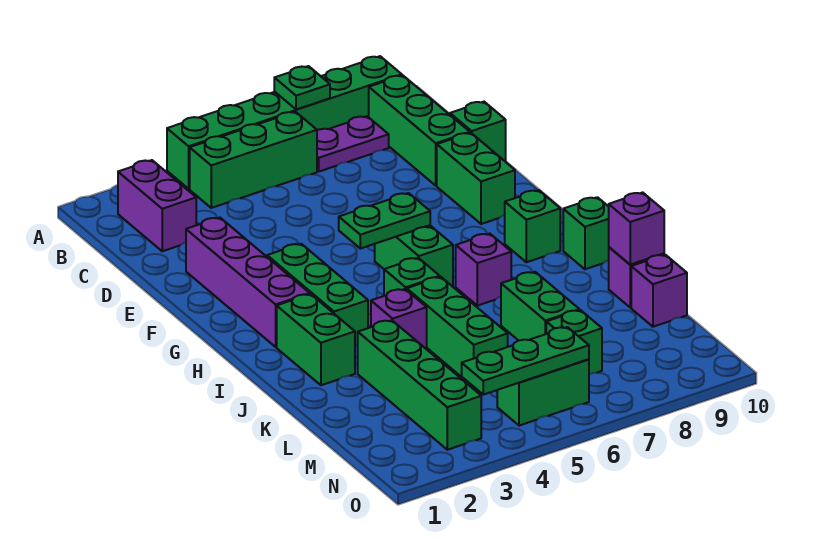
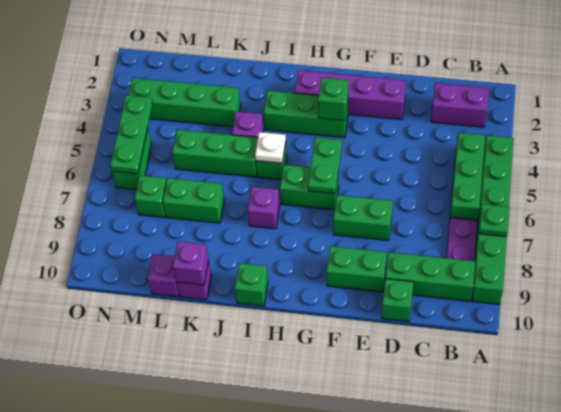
green 1x1 brick [505,190,560,262] -> green 1x1 brick moved to [318,78,348,120]
green 1x2 brick [277,294,355,385] -> green 1x2 brick moved to [333,195,393,240]
none -> white 1x1 plate [255,132,286,163]

